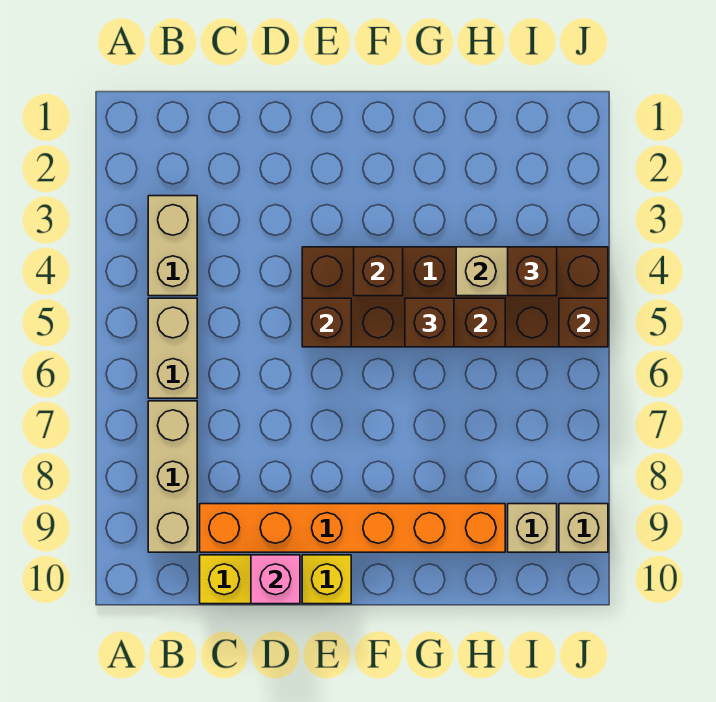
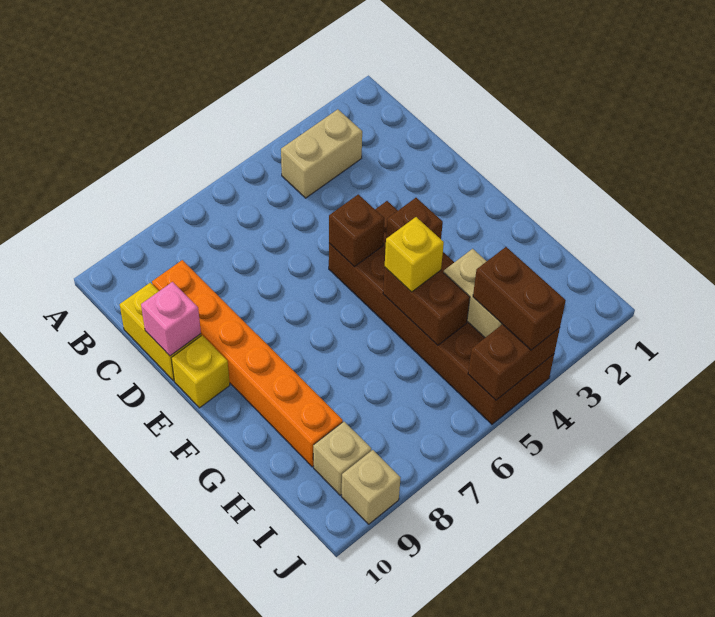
tan 1x2 brick [148,298,197,398] -> none
tan 1x3 brick [148,401,197,552] -> none
brown 1x1 brick [405,298,454,347] -> yellow 1x1 brick [385,217,444,292]
brown 1x1 brick [508,247,557,296] -> brown 1x2 brick [473,247,566,350]
brown 1x1 brick [559,298,608,347] -> brown 1x2 brick [468,324,560,400]

